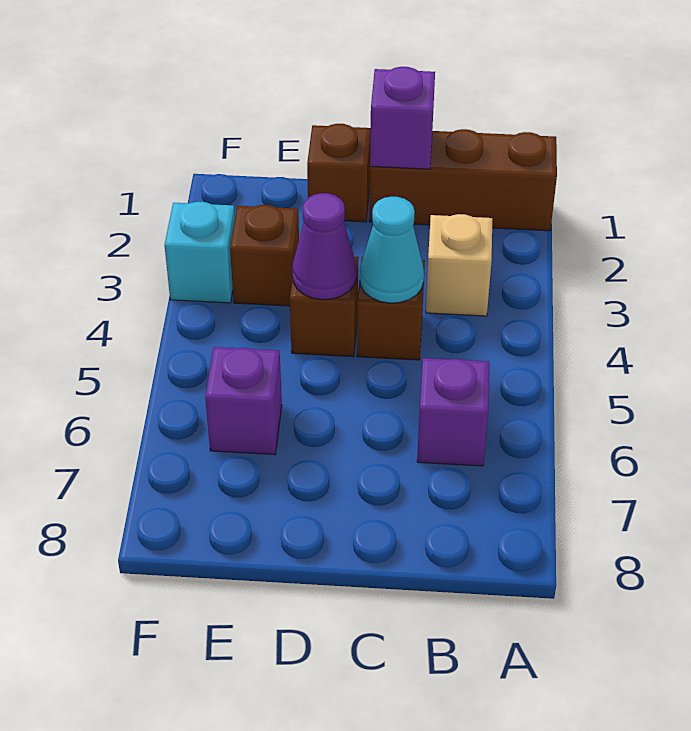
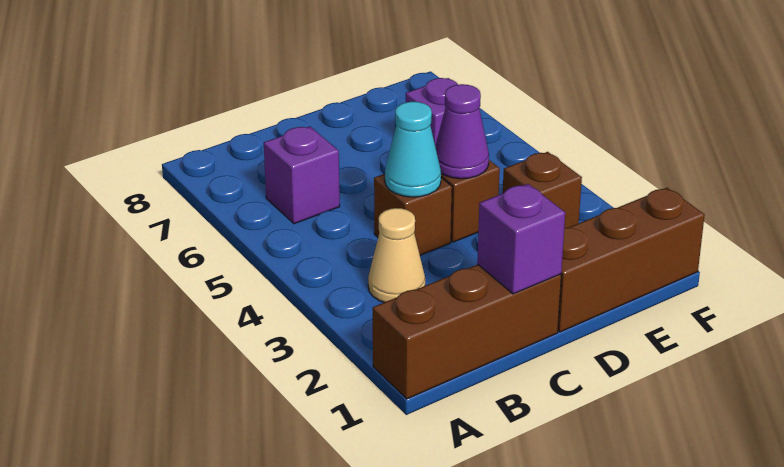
tan 1x1 brick [426,214,492,316] -> tan 1x1 cone [368,208,425,302]
brown 1x1 brick [307,124,371,222] -> brown 1x3 brick [558,188,705,332]
cyan 1x1 brick [164,202,235,303] -> none

